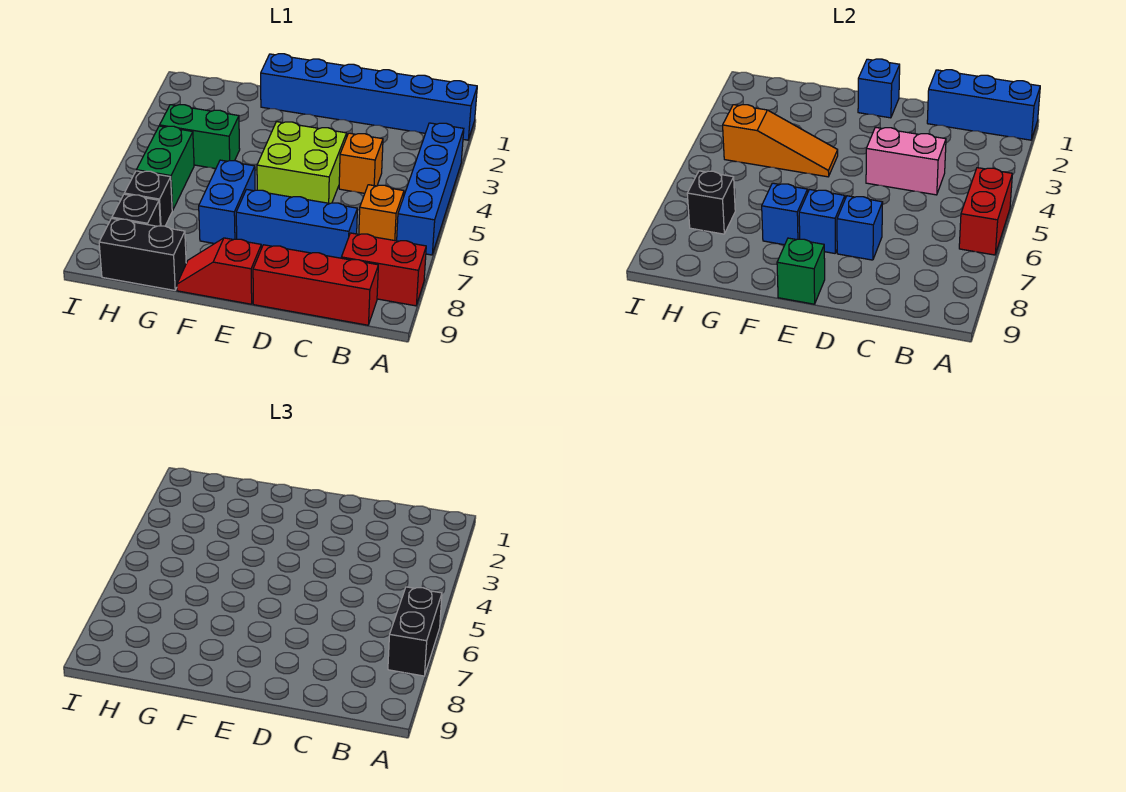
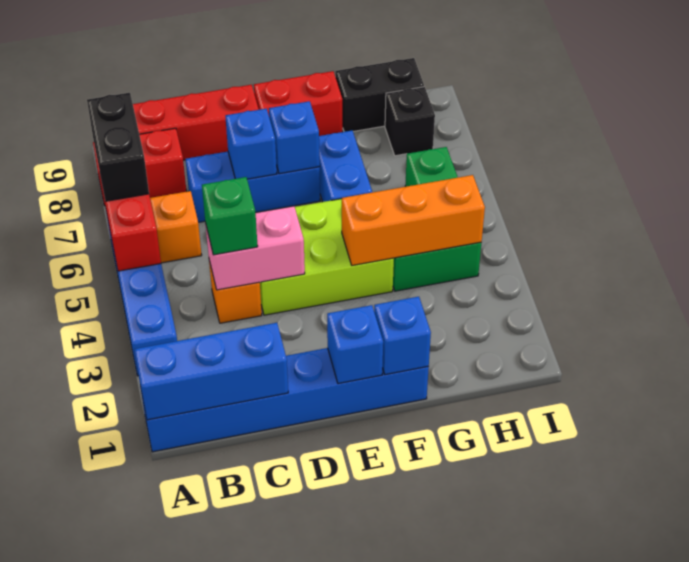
lime 2x2 brick [257,122,347,203] -> lime 2x3 brick [260,199,394,315]
red 1x2 slope [177,238,261,304] -> red 1x2 brick [254,71,343,136]
green 1x1 brick [777,238,825,304] -> green 1x1 brick moved to [202,177,258,255]
orange 1x3 slope [723,105,838,177] -> orange 1x3 brick [342,175,485,266]
blue 1x1 brick [762,183,808,245] -> blue 1x1 brick moved to [374,297,431,375]
black 1x1 brick [124,171,173,226] -> none
black 1x1 brick [687,171,735,234] -> none

